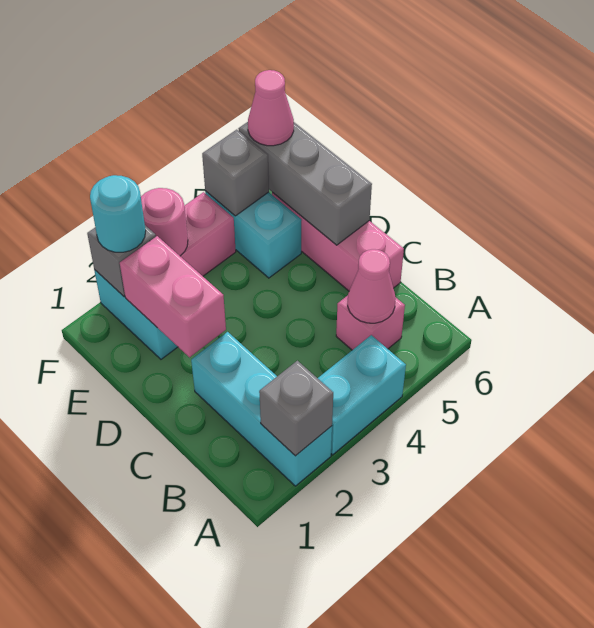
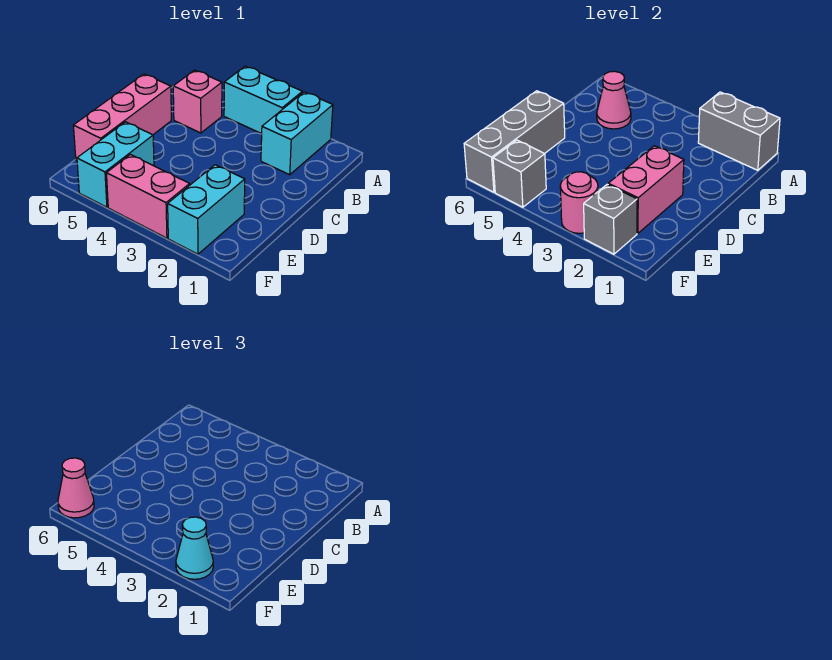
cyan 1x3 brick [191,332,332,486] -> cyan 1x2 brick [261,92,333,175]
grey 1x1 brick [259,361,333,456] -> grey 1x2 brick [698,92,780,170]
cyan 1x1 round brick [90,175,146,252] -> cyan 1x1 cone [176,517,213,579]

